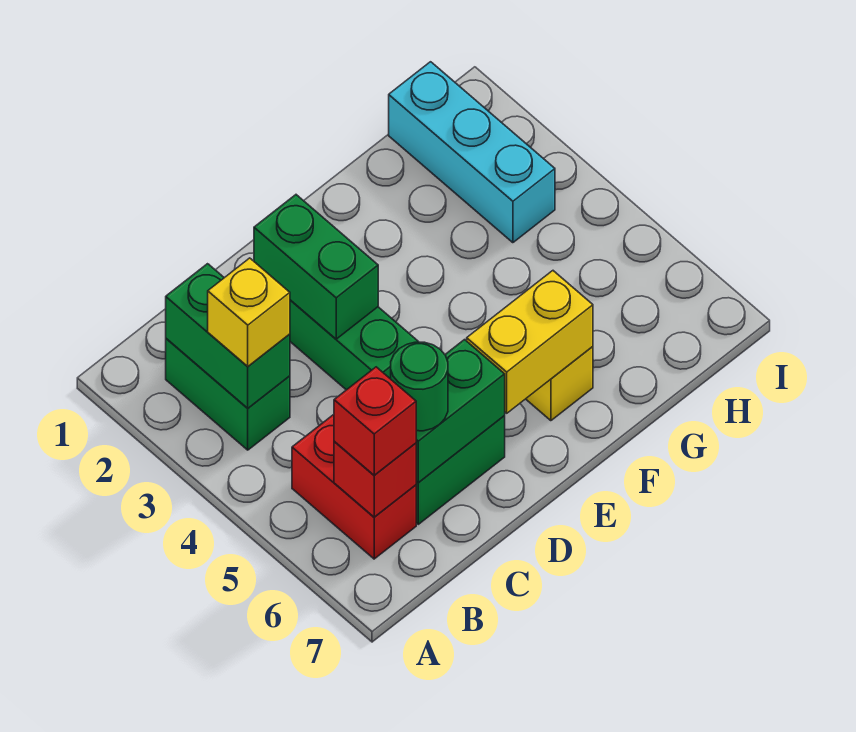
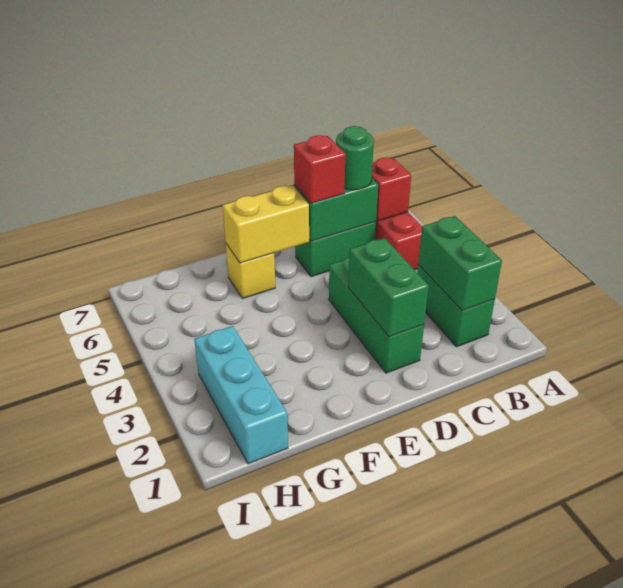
yellow 1x1 brick [208,258,290,366] -> none
red 1x1 brick [334,367,416,475] -> red 1x1 brick moved to [294,135,345,203]

